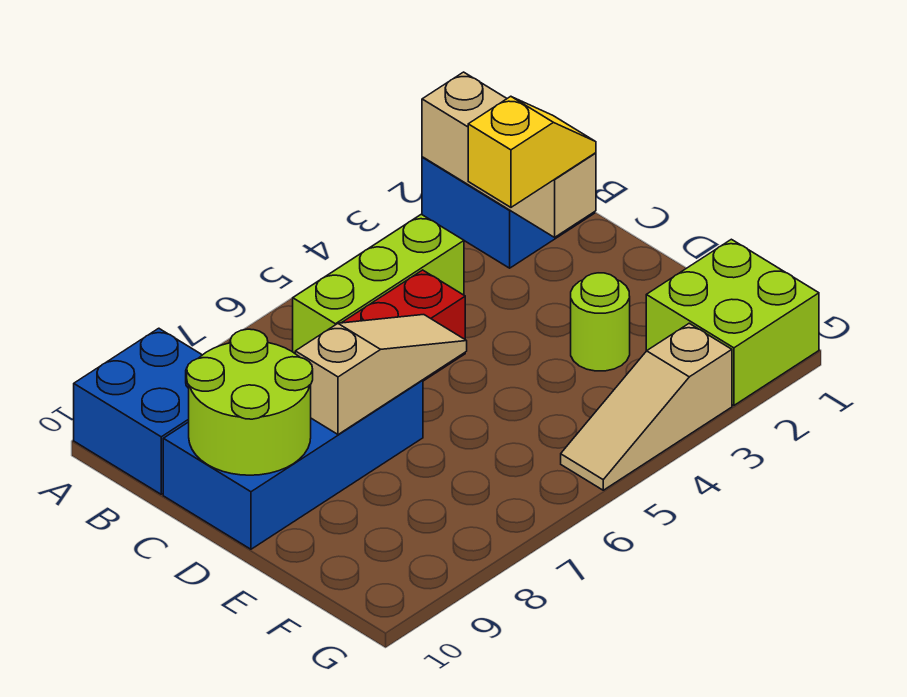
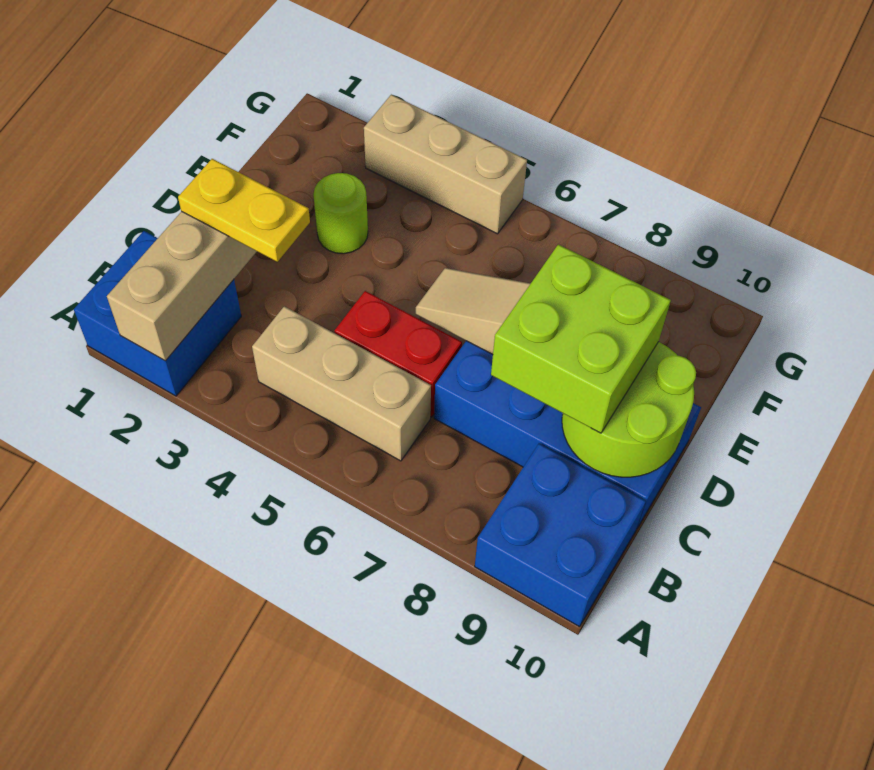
lime 1x3 brick [293,214,464,353] -> tan 1x3 brick [252,306,431,461]
yellow 1x2 slope [468,96,596,207] -> yellow 1x2 plate [178,159,310,262]
lime 2x2 brick [646,239,819,405] -> lime 2x2 brick moved to [491,244,671,433]
tan 1x3 slope [561,323,732,490] -> tan 1x3 brick [364,95,527,234]

